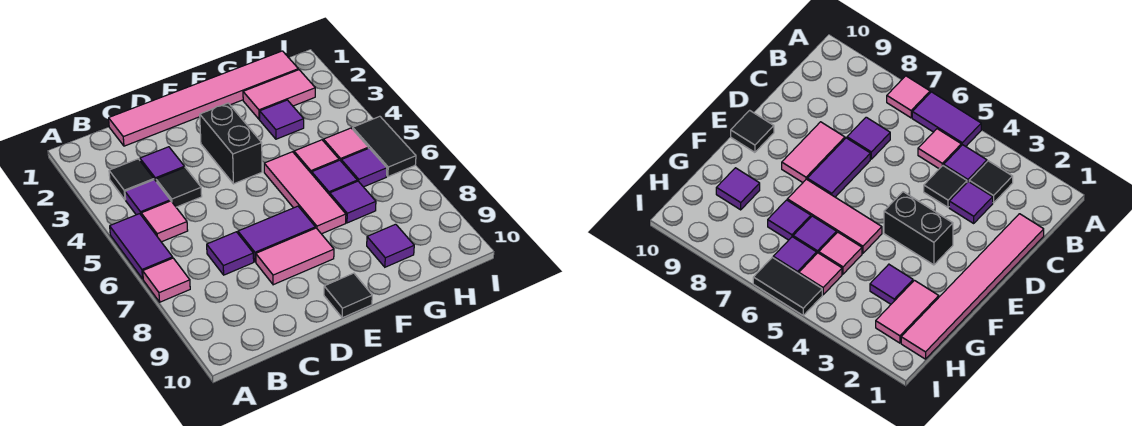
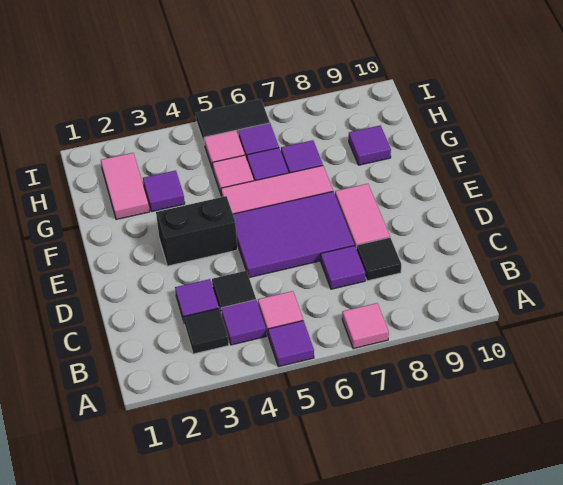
purple 1x2 tile [110,214,173,279] -> purple 1x1 tile [268,321,314,367]
pink 1x6 tile [109,51,298,146] -> none
purple 1x2 tile [238,206,315,262] -> purple 2x3 tile [233,192,354,278]
black 1x1 tile [324,273,372,318] -> black 1x1 tile moved to [356,238,401,281]

